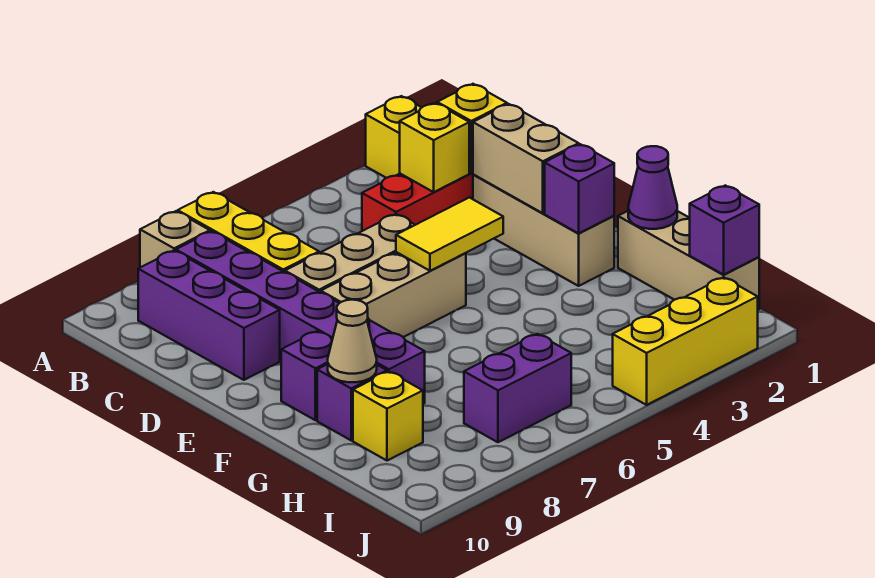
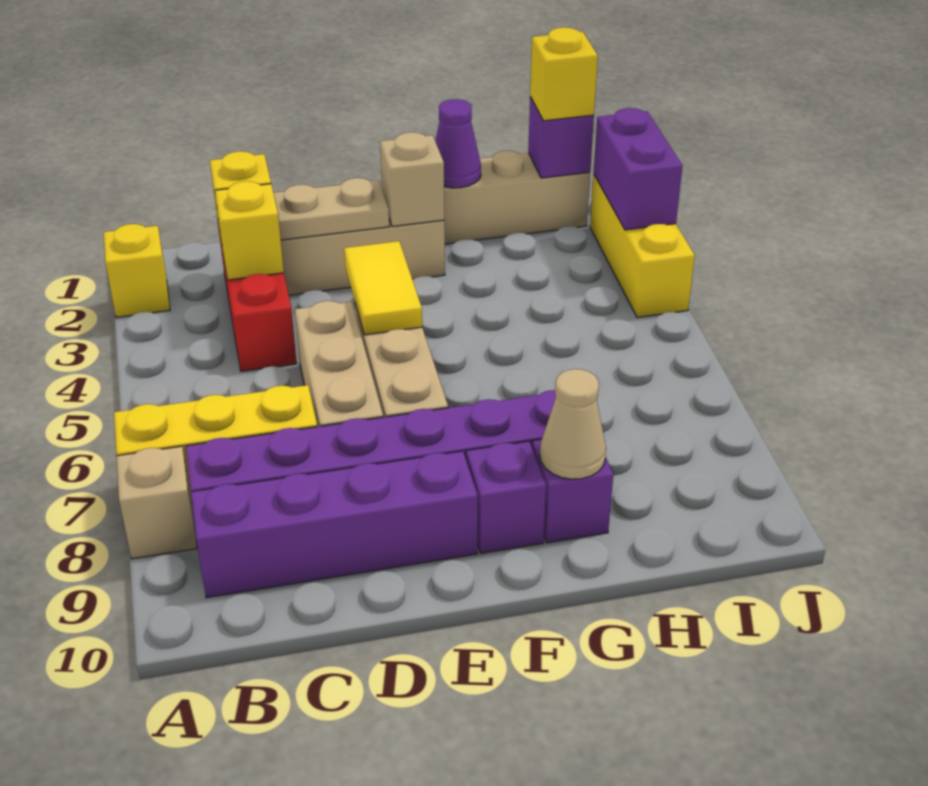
purple 1x3 brick [138,251,280,380] -> purple 1x4 brick [191,451,478,598]
tan 1x2 brick [473,104,579,213] -> tan 1x2 plate [274,178,389,240]
purple 1x1 brick [545,144,614,233] -> tan 1x1 brick [380,132,444,227]
yellow 1x1 brick [353,371,423,461] -> yellow 1x1 brick moved to [530,27,598,121]
purple 1x2 brick [464,334,571,442] -> purple 1x2 brick moved to [594,108,682,230]

